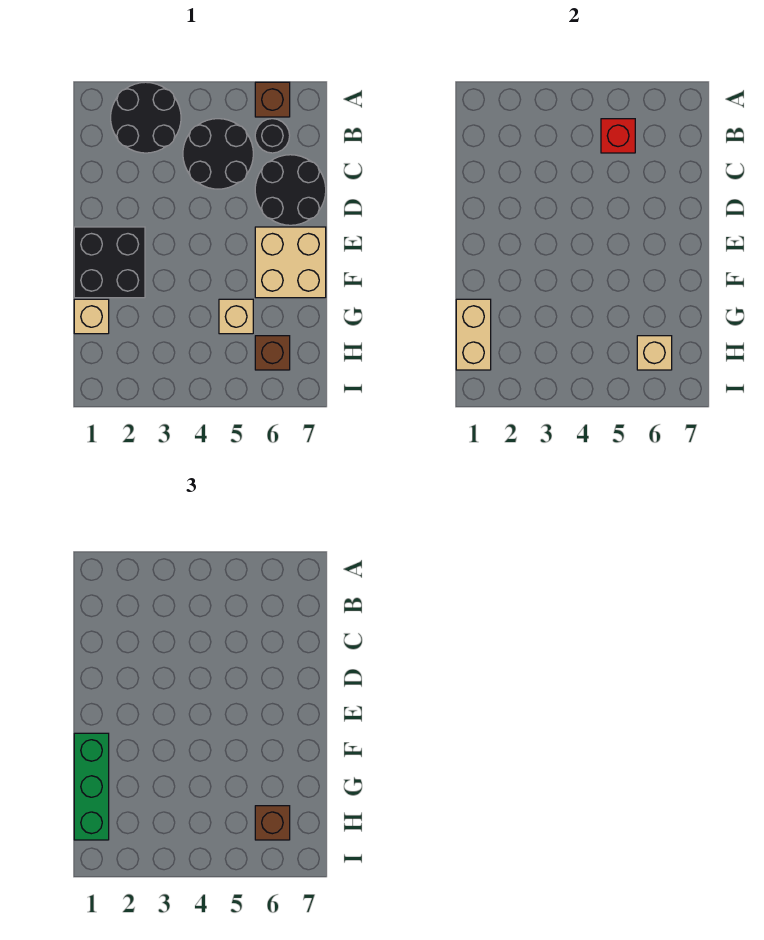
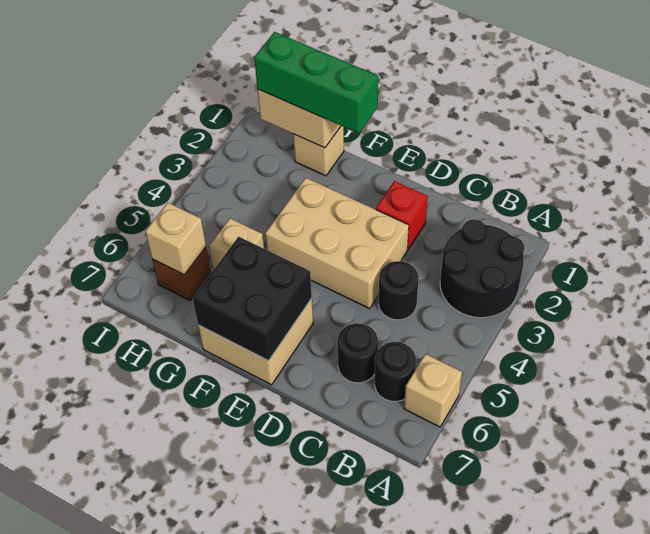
brown 1x1 brick [255,82,290,117] -> tan 1x1 brick [404,354,462,427]
black 2x2 round brick [183,119,253,189] -> black 1x1 round brick [379,261,419,320]
red 1x1 brick [601,119,635,153] -> red 1x1 brick moved to [376,181,428,250]
black 2x2 round brick [255,155,326,225] -> black 1x1 round brick [337,323,378,383]
none -> tan 2x3 brick [265,178,409,309]
black 2x2 brick [74,227,145,298] -> black 2x2 brick moved to [193,237,312,361]
brown 1x1 brick [255,806,290,840] -> none

